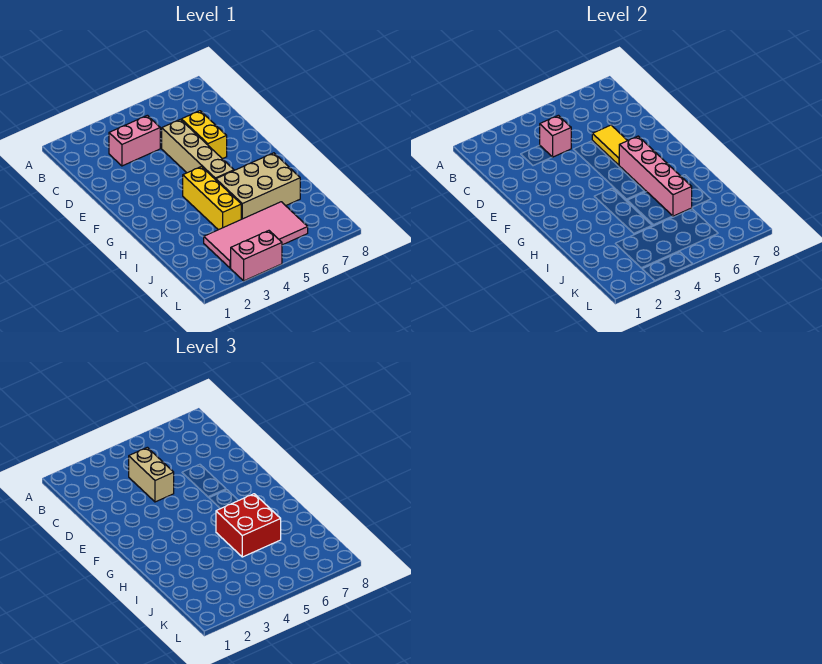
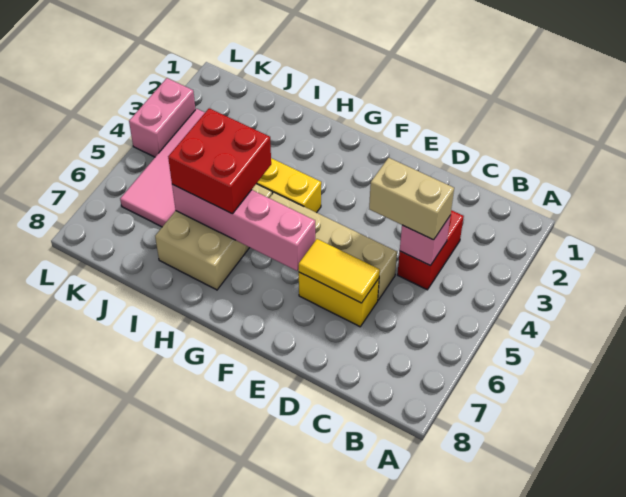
pink 1x2 brick [109,115,160,166] -> red 1x2 brick [398,210,464,290]

